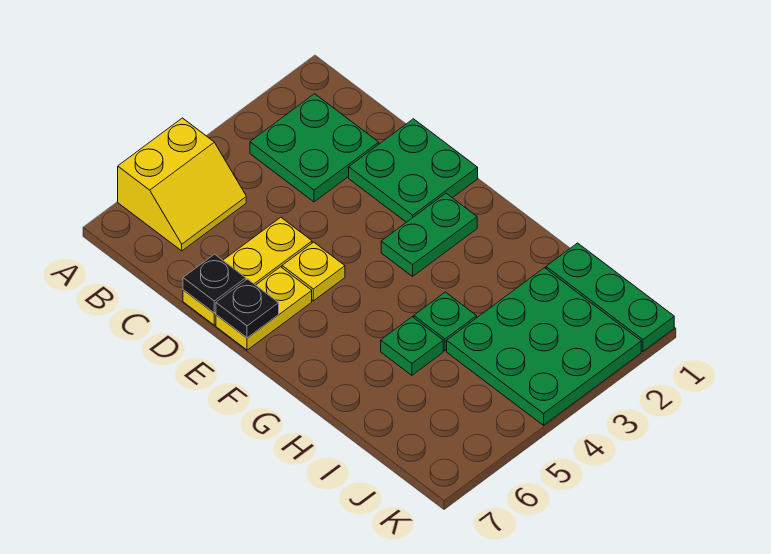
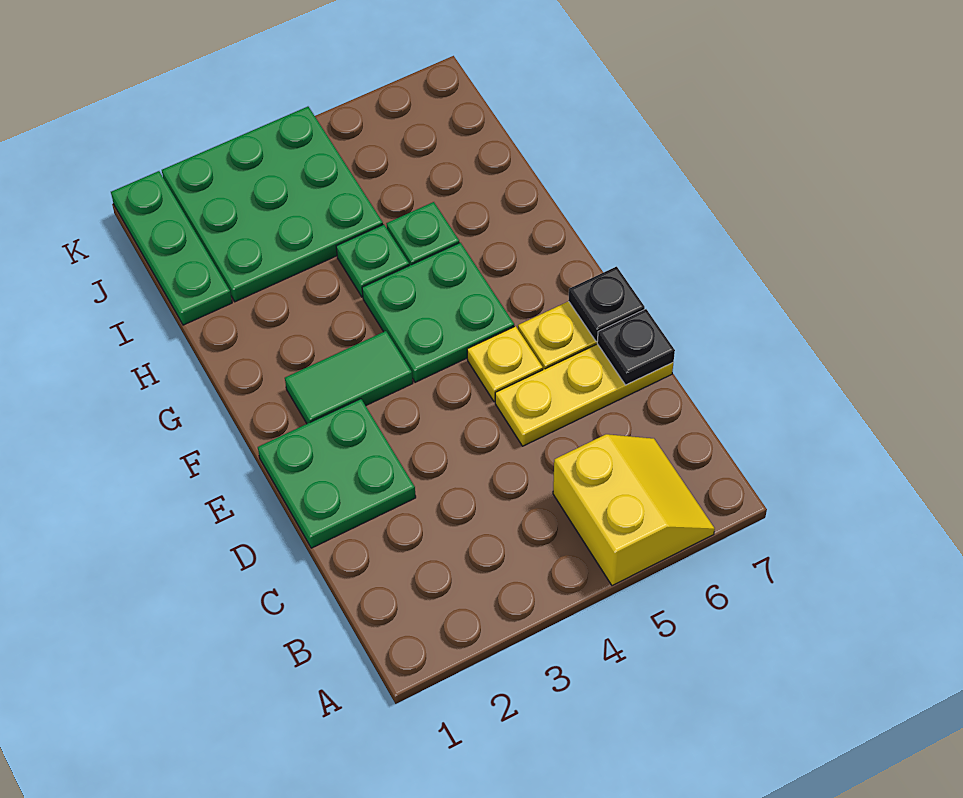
yellow 2x2 slope [118,118,246,251] -> yellow 2x2 slope turned to [553,434,715,586]
green 2x2 plate [250,94,379,202] -> green 2x2 plate moved to [362,243,514,382]
green 1x2 plate [381,193,477,276] -> green 1x2 tile [285,331,413,424]

